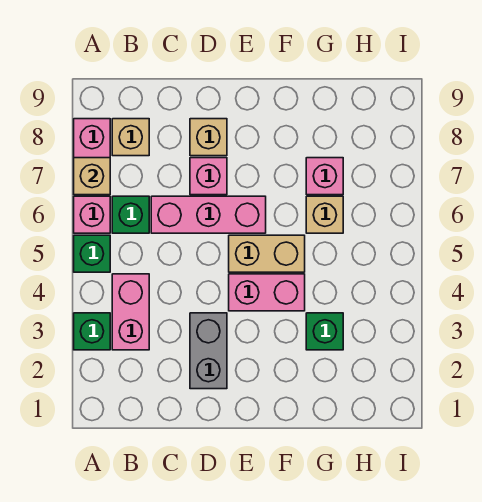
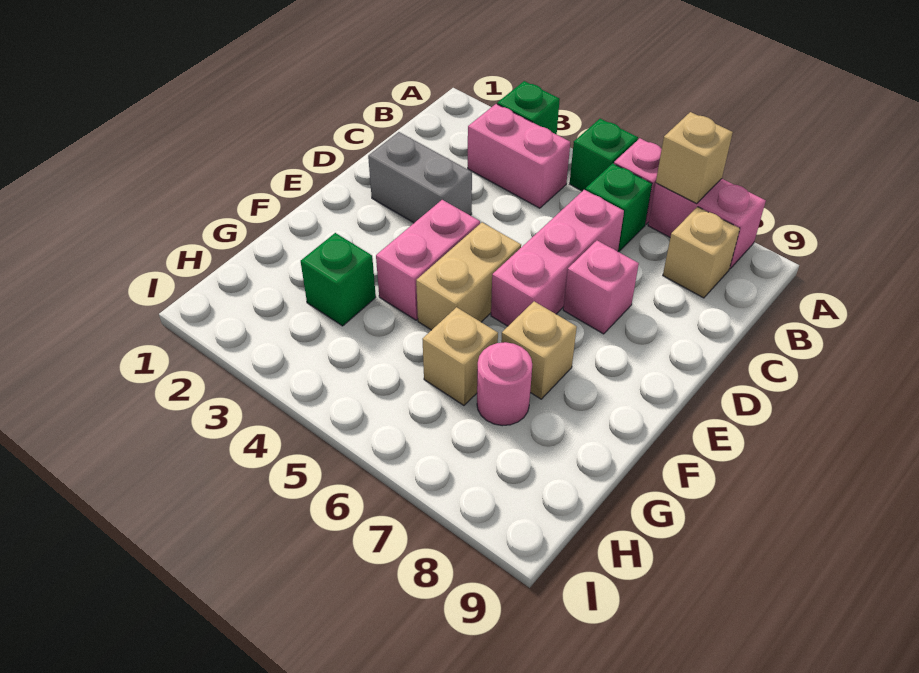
tan 1x1 brick [190,119,227,156] -> tan 1x1 brick moved to [501,301,577,399]
pink 1x1 brick [306,158,343,195] -> pink 1x1 round brick [477,342,532,426]

